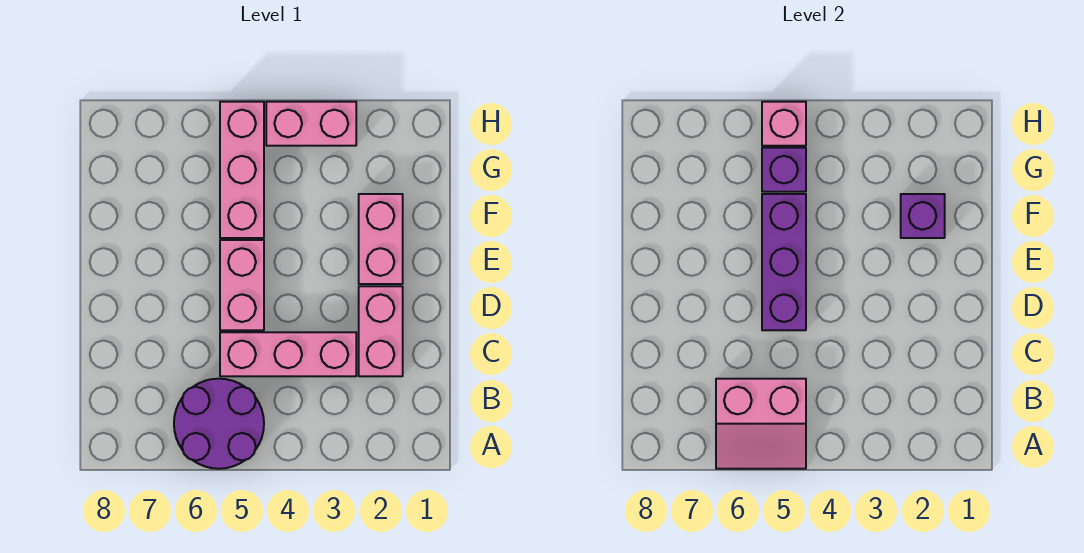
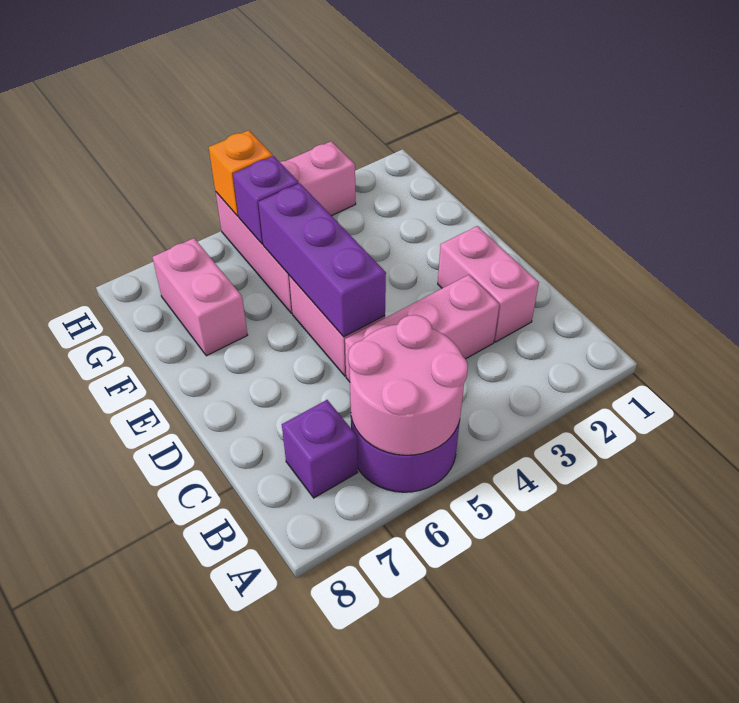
pink 2x2 slope [716,379,806,469] -> pink 2x2 round brick [348,315,468,455]
pink 1x2 brick [359,194,403,284] -> pink 1x2 brick moved to [152,238,247,356]
purple 1x1 brick [901,194,945,238] -> purple 1x1 brick moved to [282,400,358,498]
pink 1x1 brick [762,102,806,146] -> orange 1x1 brick [209,130,273,216]

